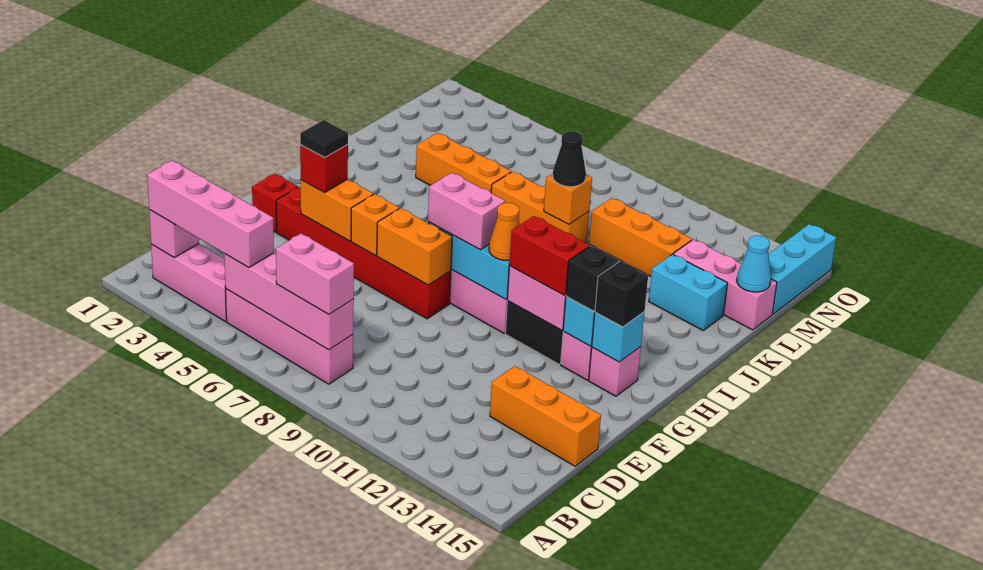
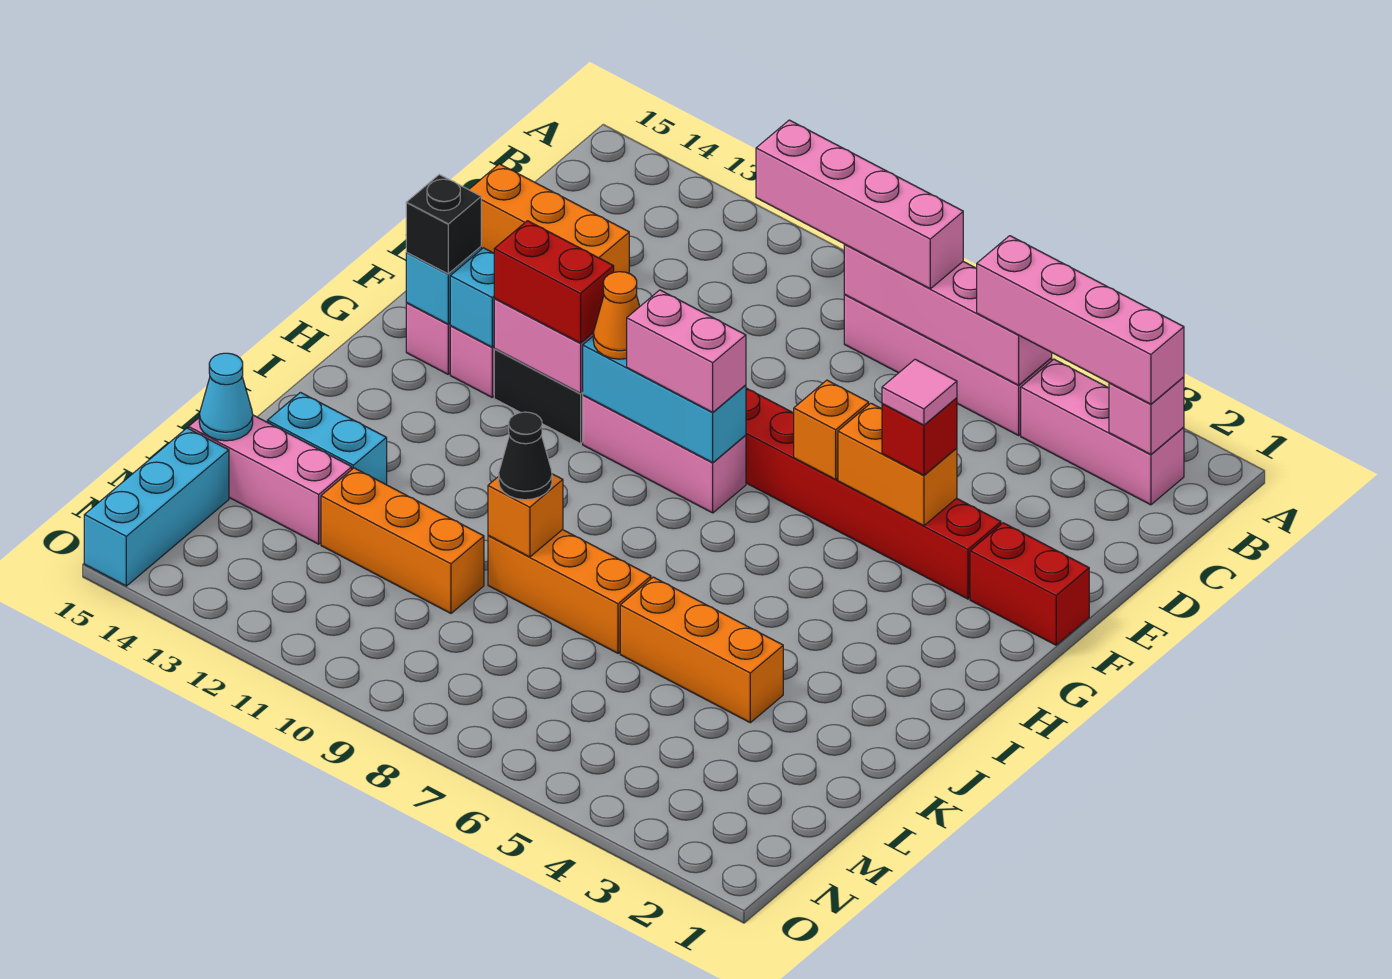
pink 1x2 brick [276,234,354,314] -> pink 1x4 brick [756,120,963,289]
red 1x1 brick [252,174,298,232] -> red 1x2 brick [970,523,1089,645]
black 1x1 tile [300,120,348,158] -> pink 1x1 tile [882,359,957,425]
orange 1x2 brick [377,208,452,285] -> none
black 1x1 brick [566,246,619,311] -> none

